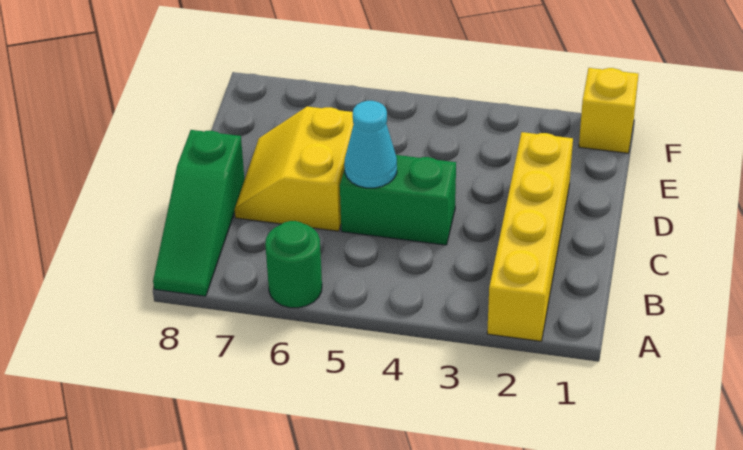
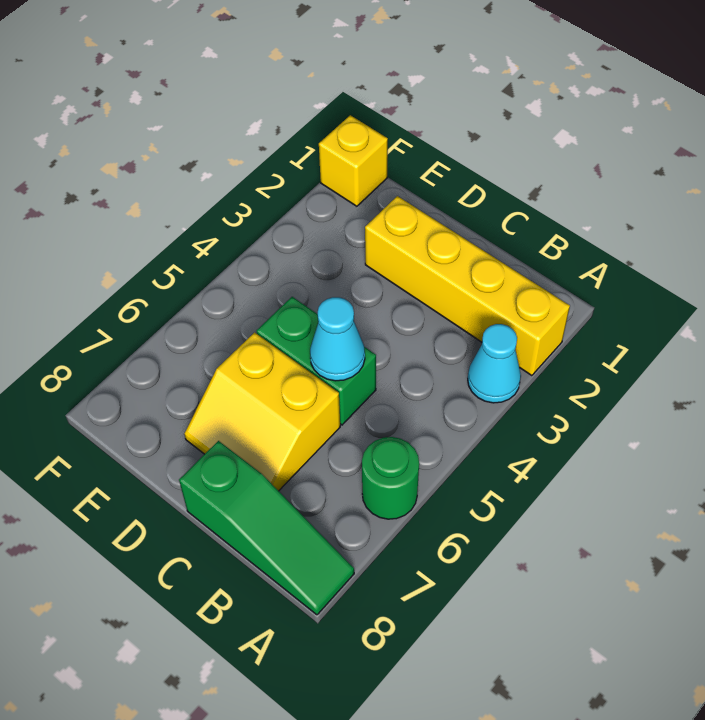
none -> cyan 1x1 cone [468,324,521,403]
green 1x2 brick [340,155,456,245] -> green 1x2 brick turned to [256,297,376,425]

